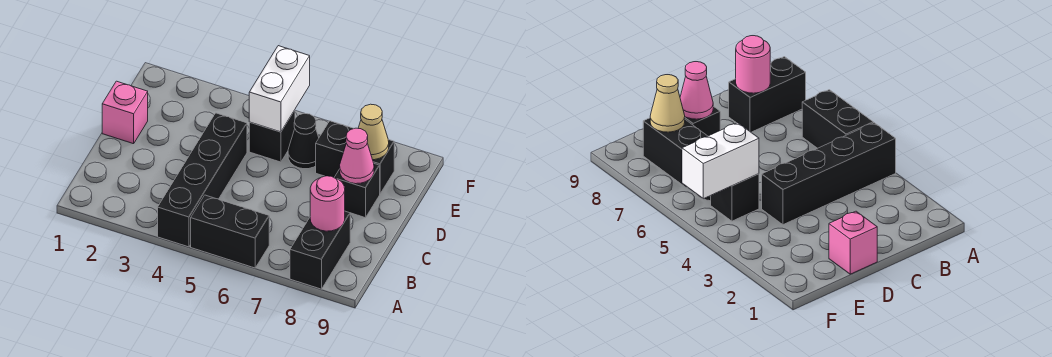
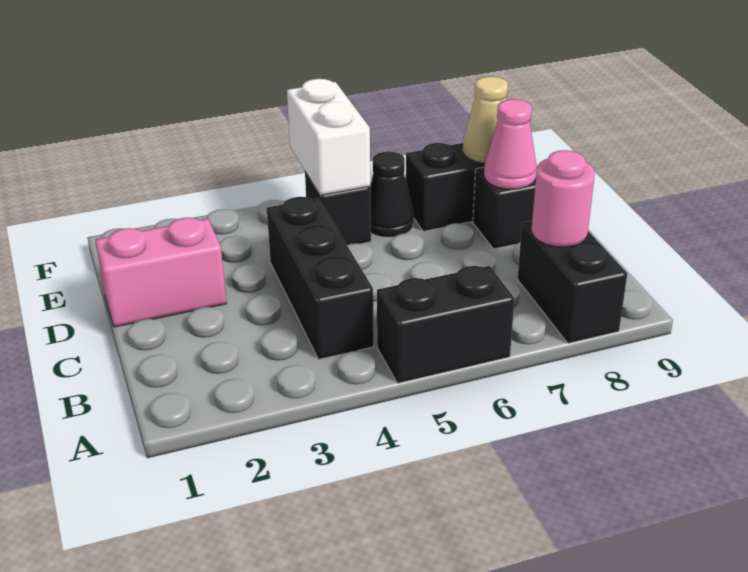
black 1x4 brick [158,113,247,247] -> black 1x3 brick [267,197,374,359]
pink 1x1 brick [102,81,148,144] -> pink 1x2 brick [95,218,227,327]

